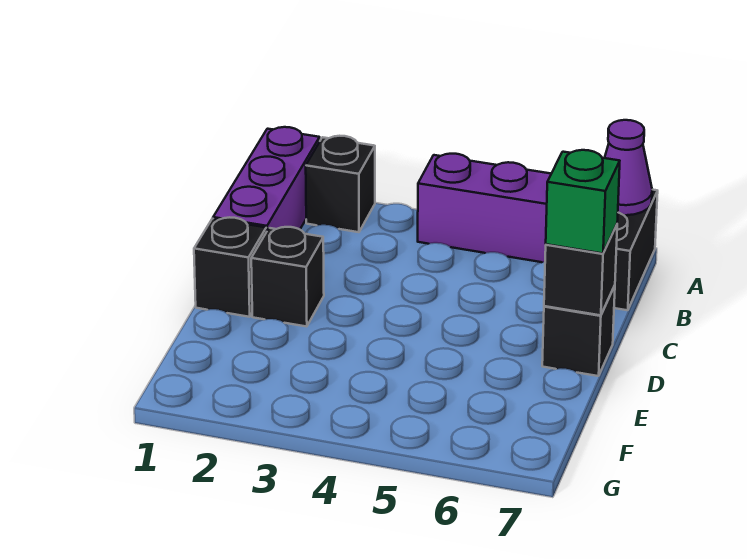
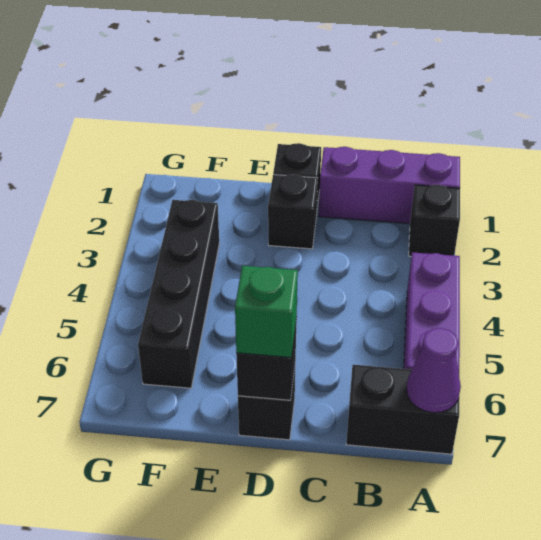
none -> black 1x4 brick [138,200,219,388]

